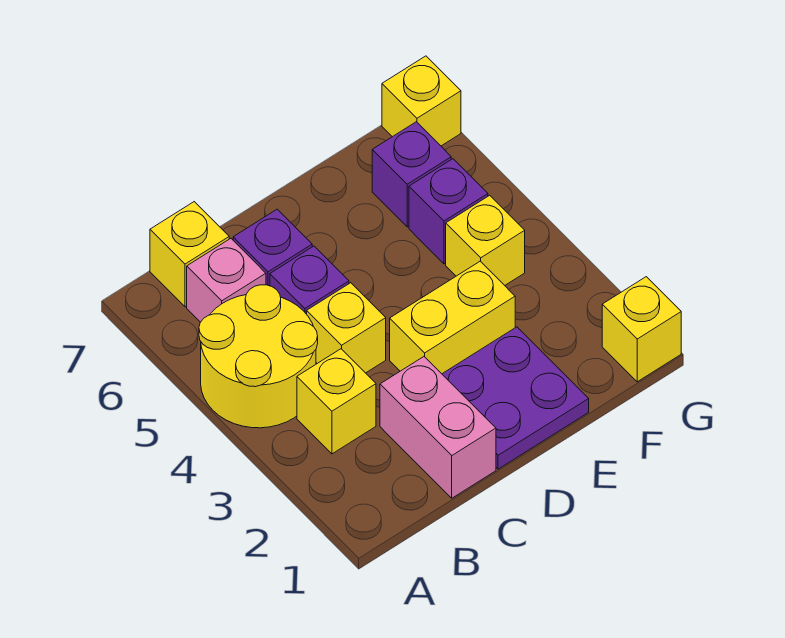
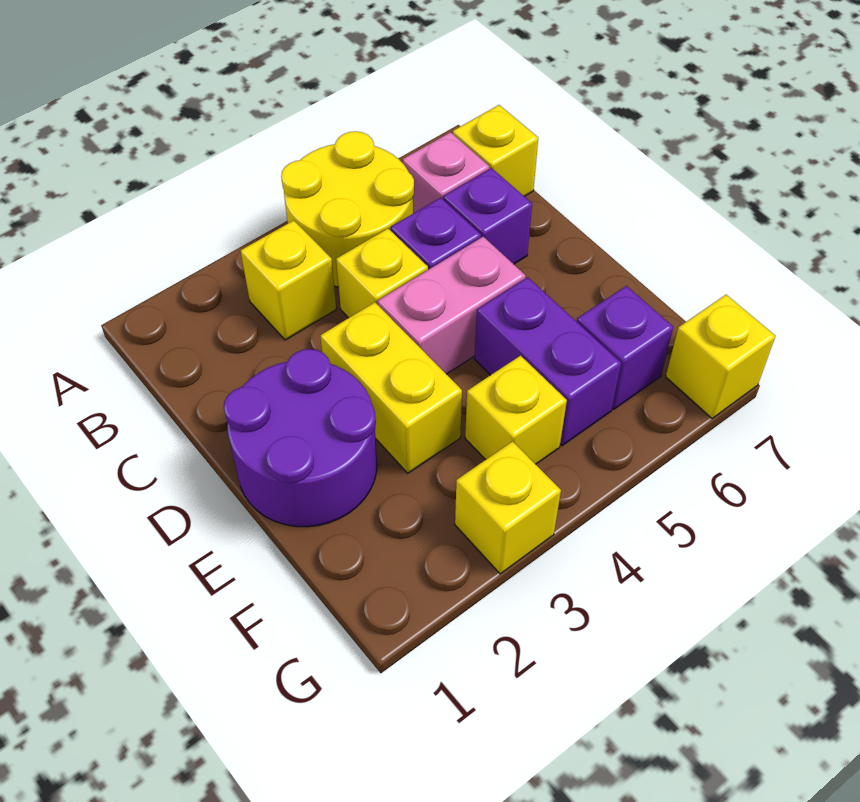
pink 1x2 brick [380,357,496,498] -> pink 1x2 brick moved to [378,237,526,374]
purple 2x2 plate [442,327,589,469] -> purple 2x2 round brick [224,349,377,527]
purple 1x1 brick [409,159,488,264] -> purple 1x2 brick [474,277,621,446]
yellow 1x1 brick [602,277,681,382] -> yellow 1x1 brick moved to [455,441,561,574]

